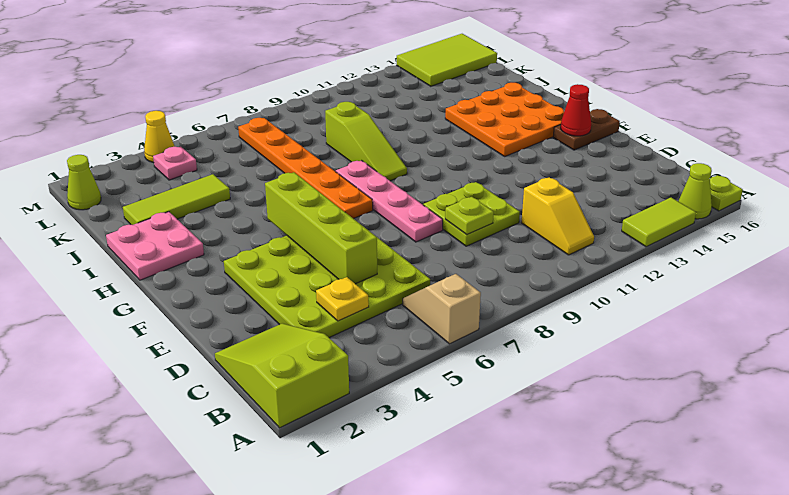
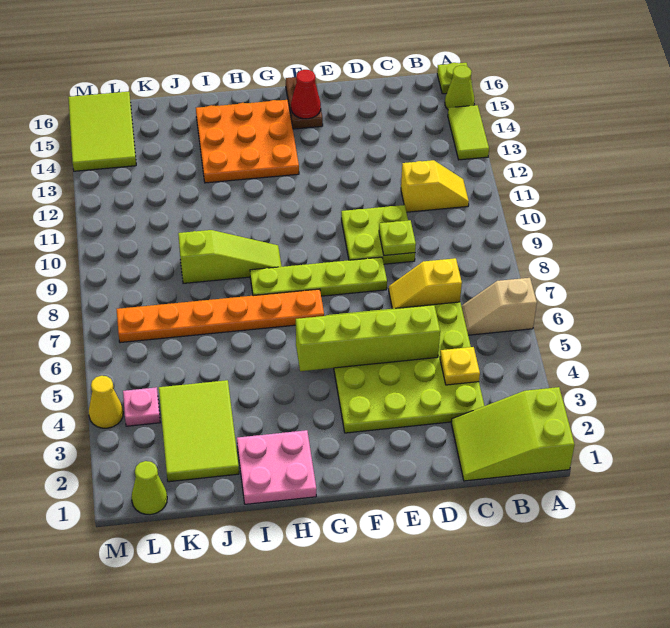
none -> yellow 1x2 slope [389,258,462,309]
pink 1x4 plate [336,161,443,242] -> lime 1x4 plate [250,257,387,296]
lime 1x3 tile [123,174,230,225] -> lime 2x3 tile [159,380,239,482]

